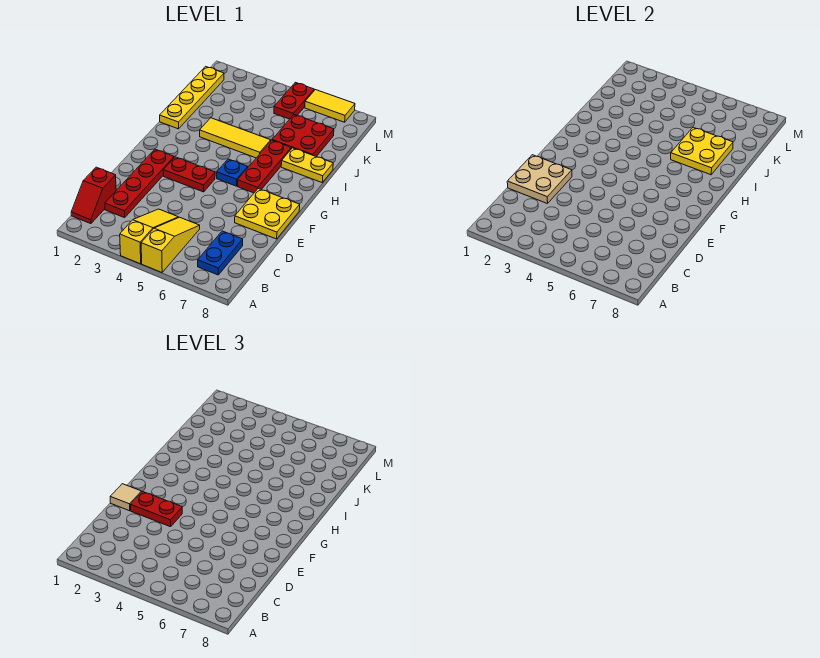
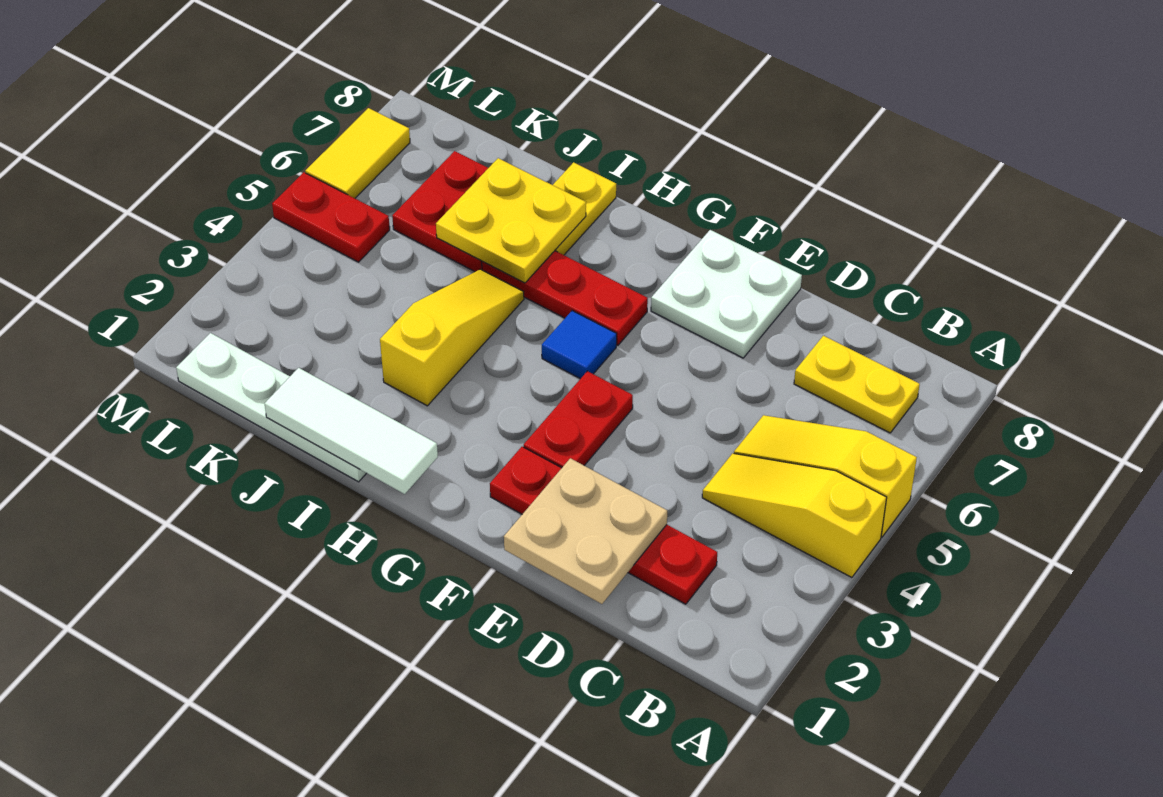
red 1x2 slope [71,167,116,224] -> none
blue 1x2 plate [198,231,243,275] -> yellow 1x2 plate [794,336,920,433]
tan 1x1 tile [110,484,141,511] -> none
red 1x2 plate [131,491,182,527] -> none
yellow 2x2 plate [235,189,300,239] -> white 2x2 plate [651,230,802,358]
blue 1x1 plate [217,159,248,186] -> blue 1x1 tile [542,311,617,379]
none -> white 1x3 tile [265,368,438,494]
yellow 1x4 plate [160,67,224,129] -> white 1x4 plate [176,333,366,482]
yellow 1x3 tile [200,118,271,158] -> yellow 1x3 slope [380,269,524,406]

